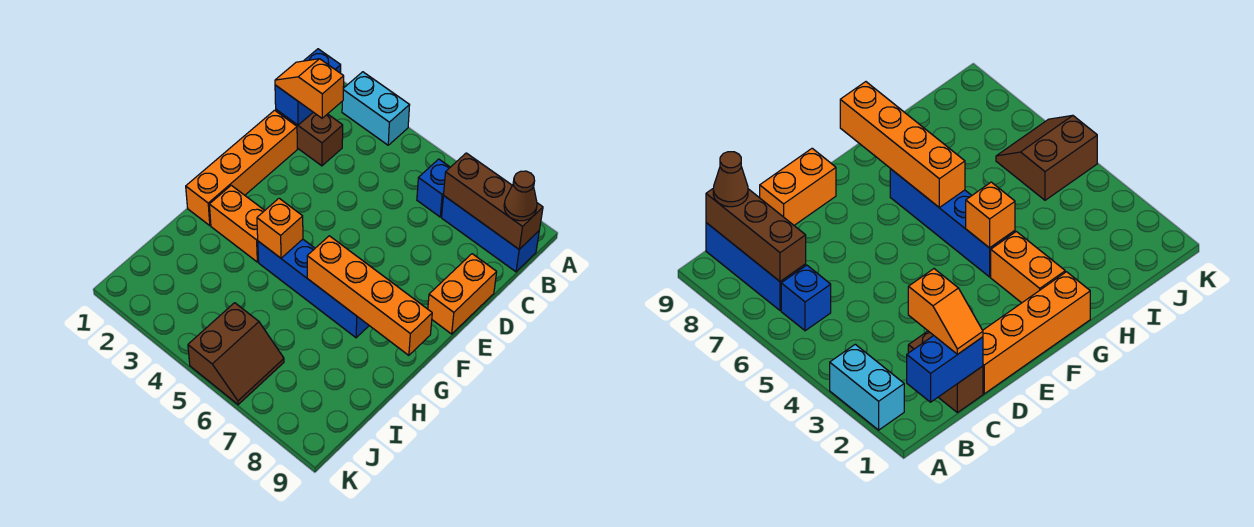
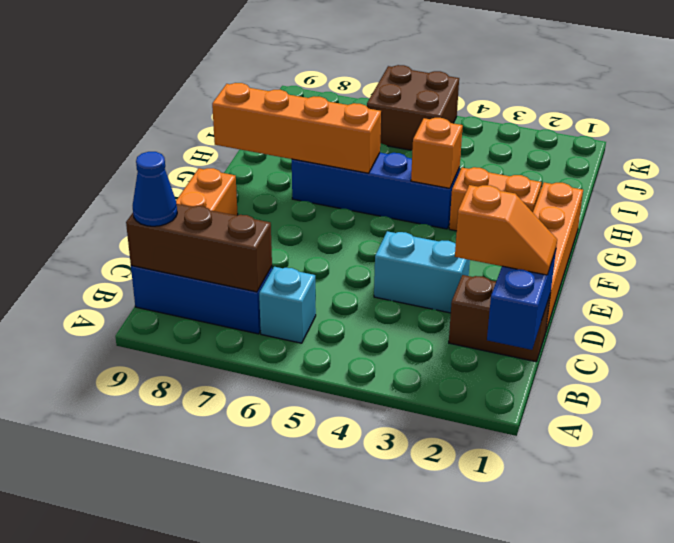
cyan 1x2 brick [342,72,410,145] -> cyan 1x2 brick moved to [374,231,470,313]
blue 1x1 brick [417,159,450,217] -> cyan 1x1 brick [259,267,316,343]
brown 1x1 cone [504,171,537,221] -> blue 1x1 cone [133,152,177,226]
brown 2x2 slope [188,303,284,405] -> brown 2x2 brick [367,65,459,150]

